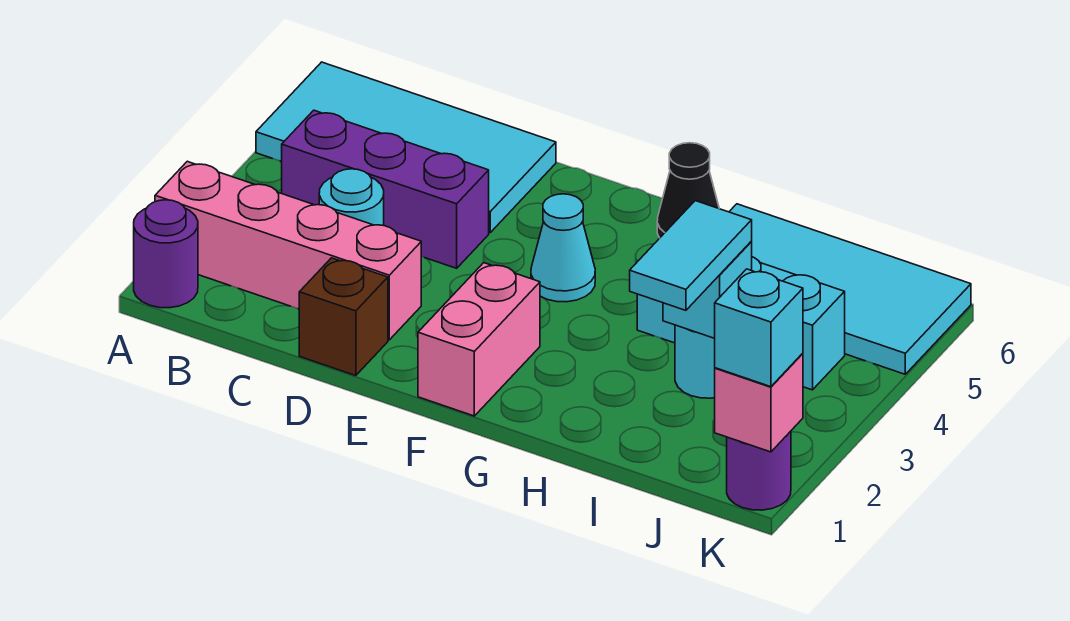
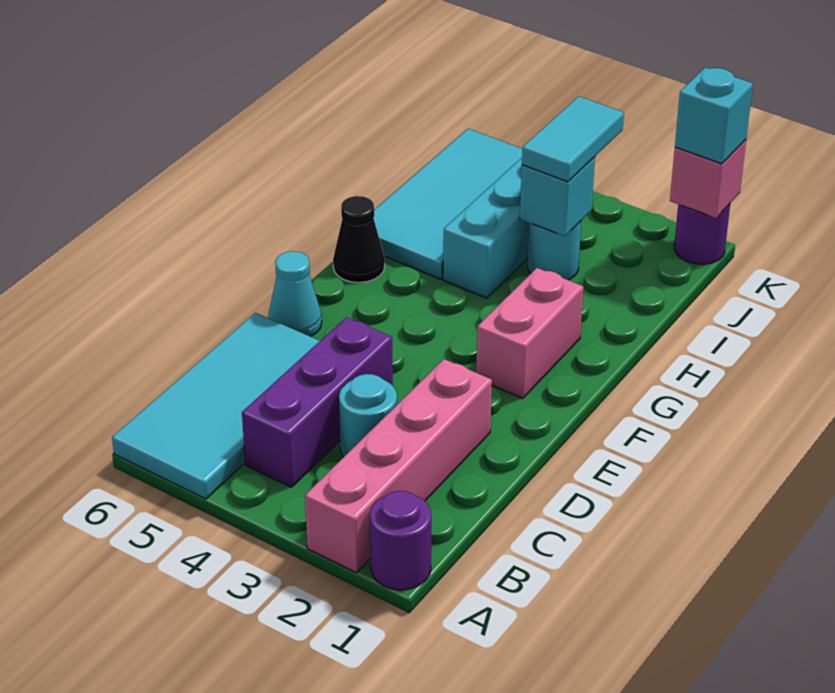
brown 1x1 brick [299,258,388,376] -> none
pink 1x2 brick [418,263,540,416] -> pink 1x2 brick turned to [476,268,583,398]
cyan 1x1 cone [531,194,595,302] -> cyan 1x1 cone moved to [268,251,322,337]
cyan 1x2 tile [630,201,752,310] -> cyan 1x2 tile turned to [522,96,624,182]

